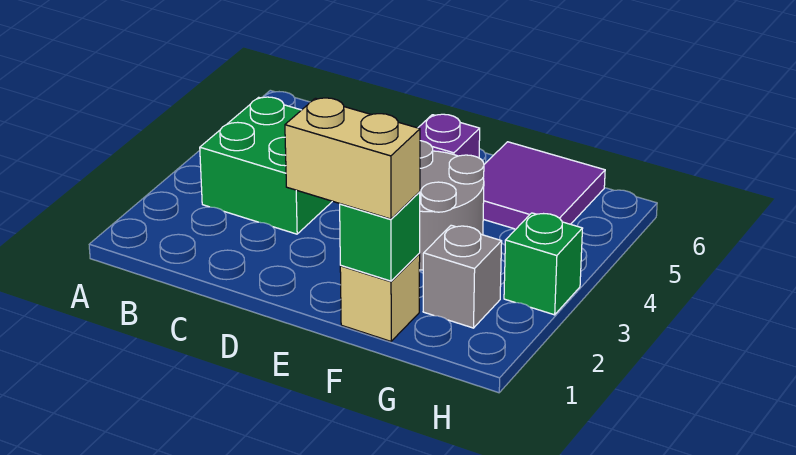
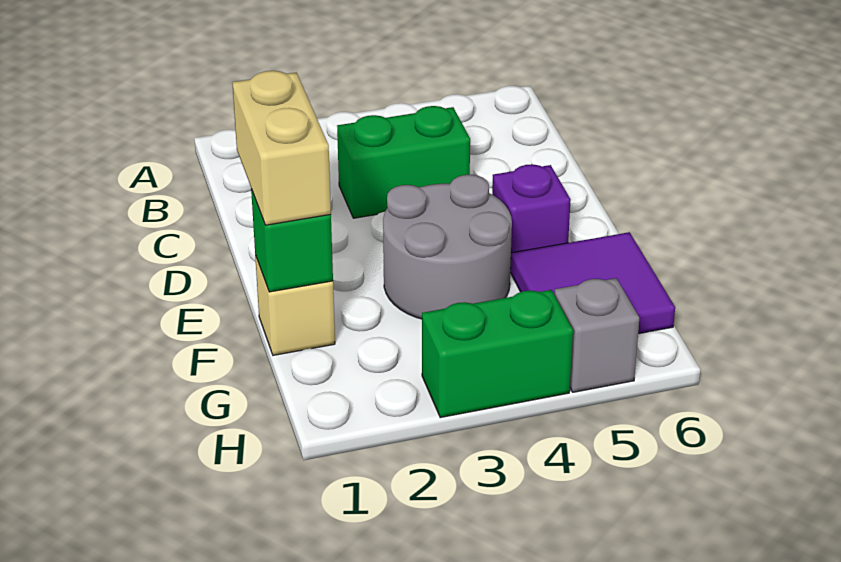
green 2x2 brick [200,97,332,234] -> green 1x2 brick [337,106,470,218]
grey 1x1 brick [423,225,502,328] -> grey 1x1 brick moved to [554,278,639,392]
green 1x1 brick [504,213,583,315] -> green 1x2 brick [422,290,573,418]

